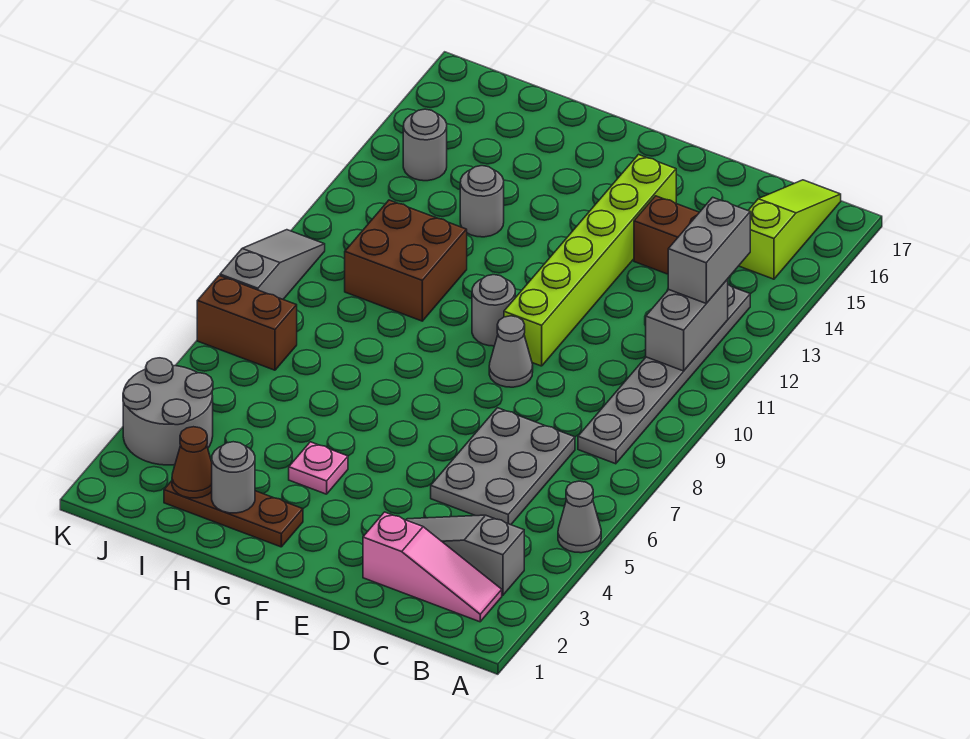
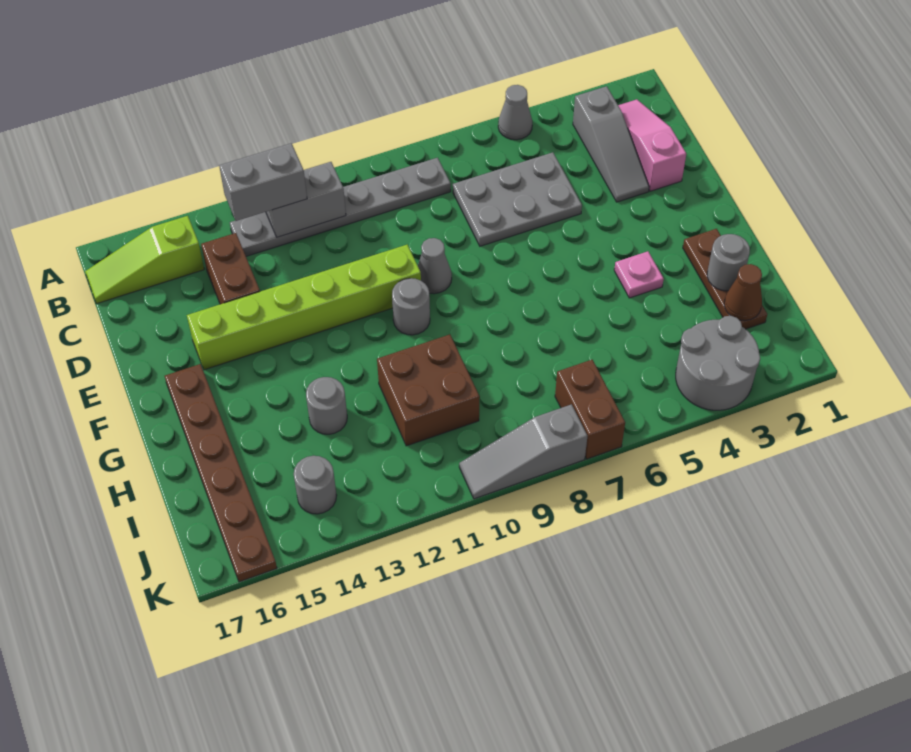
none -> brown 1x6 plate [165,364,277,582]

